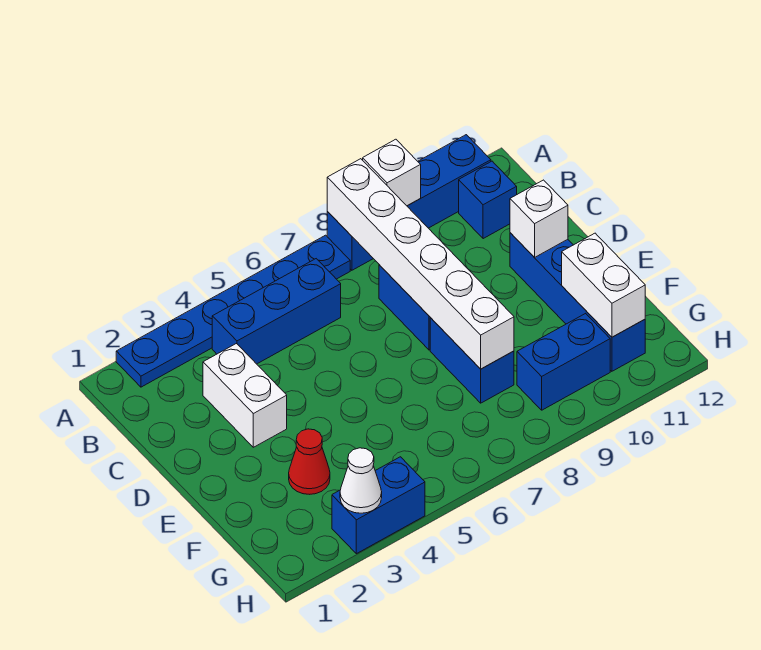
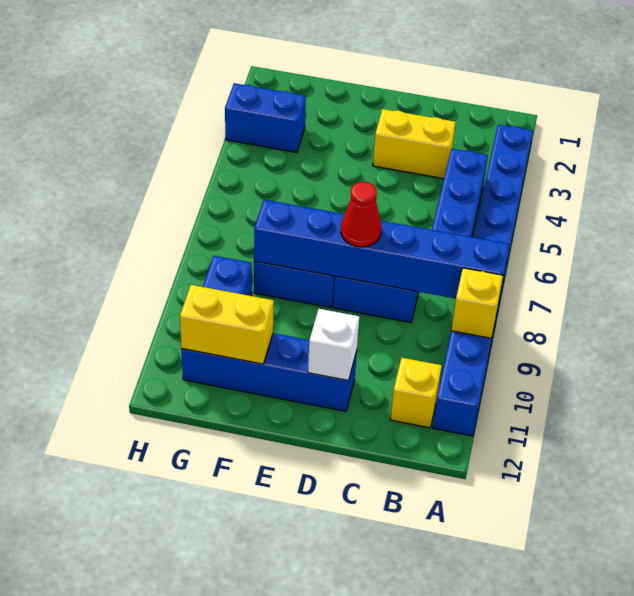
white 1x6 brick [327,159,514,369] -> blue 1x6 brick [254,200,509,299]
white 1x1 brick [363,139,421,206] -> yellow 1x1 brick [451,268,503,338]
blue 1x1 brick [459,161,517,239] -> yellow 1x1 brick [391,358,442,428]
white 1x2 brick [203,344,287,447] -> yellow 1x2 brick [373,109,456,179]
red 1x1 cone [289,429,330,494] -> red 1x1 cone moved to [341,182,381,247]
white 1x2 brick [562,233,645,337] -> yellow 1x2 brick [180,285,274,364]
blue 1x2 brick [332,457,425,554] -> blue 1x2 brick turned to [225,83,306,153]
white 1x1 cone [340,448,382,513] -> none

